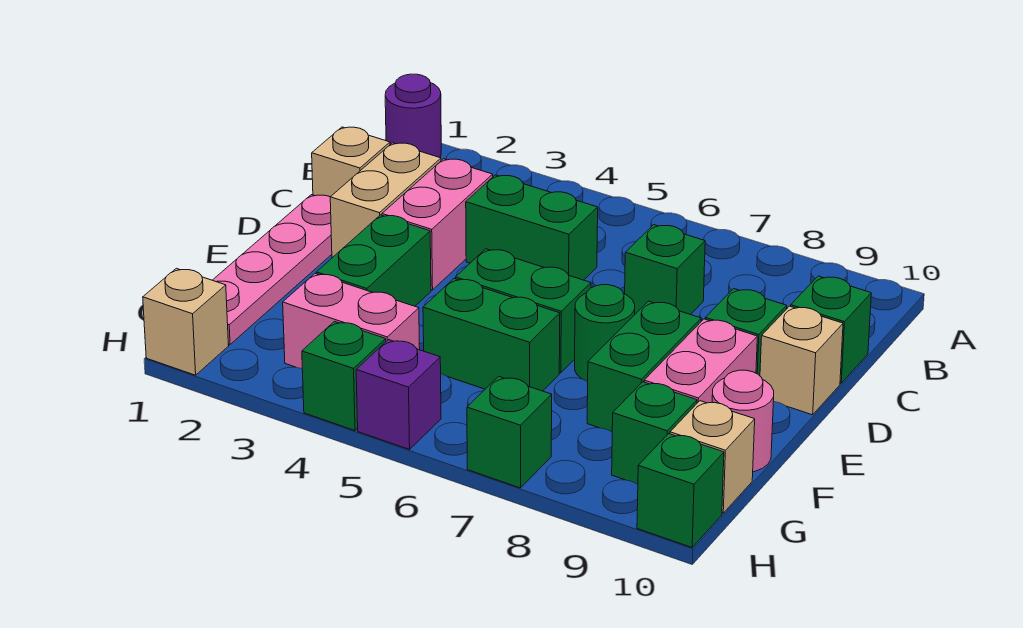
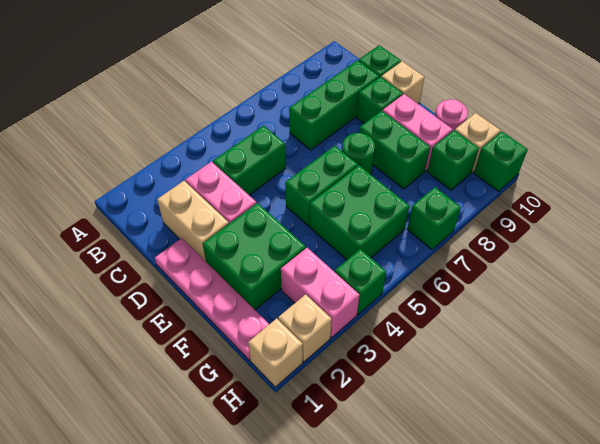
purple 1x1 round brick [385,74,441,157] -> none
tan 1x1 brick [312,127,390,197] -> tan 1x1 brick moved to [278,294,332,362]
green 1x1 brick [625,225,705,315] -> green 1x3 brick [289,60,379,150]
green 1x2 brick [316,215,431,306] -> green 2x2 brick [203,203,306,310]
green 1x2 brick [423,279,560,391] -> green 2x2 brick [309,165,410,260]
pink 1x2 brick [283,274,420,369] -> pink 1x2 brick turned to [281,248,360,338]
purple 1x1 brick [356,340,441,449] -> none

